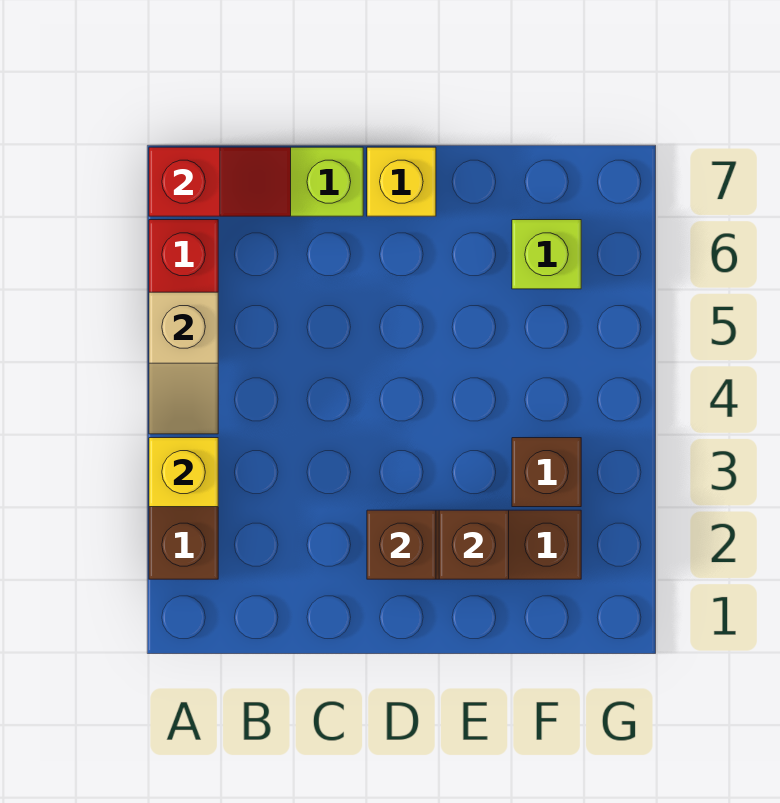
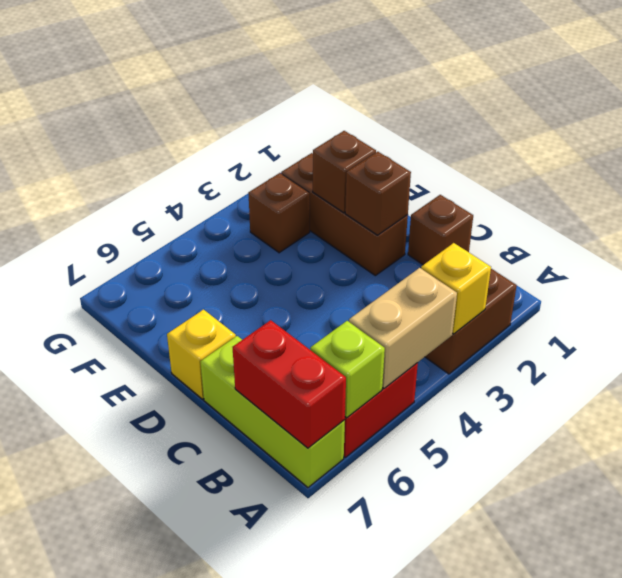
tan 1x2 slope [149,292,218,434] -> tan 1x2 brick [349,268,457,389]
red 1x2 slope [149,147,291,216] -> red 1x2 brick [233,320,346,448]
none -> brown 1x1 brick [408,195,473,265]
lime 1x1 brick [512,220,581,289] -> lime 1x1 brick moved to [310,321,385,418]

